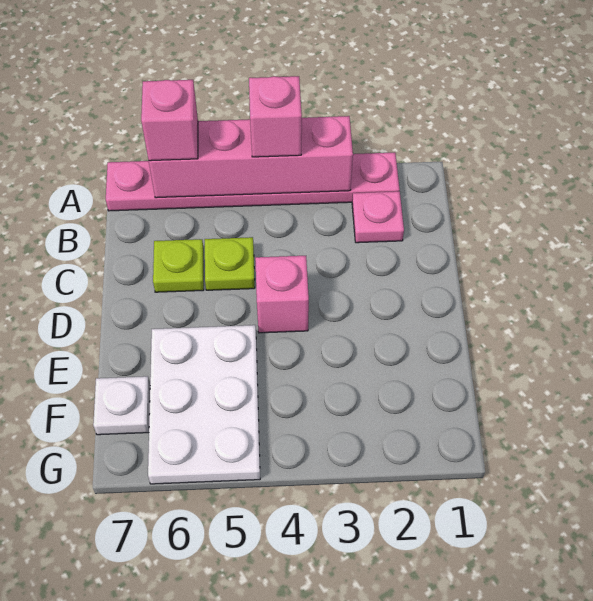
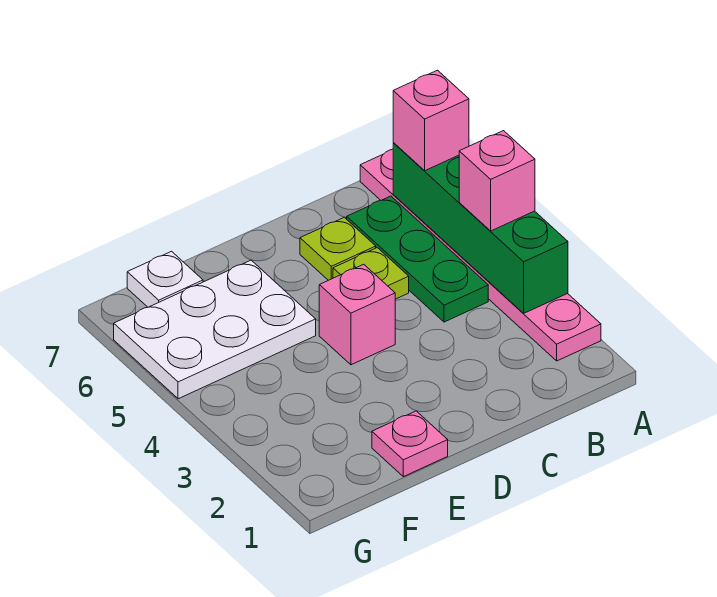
pink 1x4 brick [149,116,353,198] -> green 1x4 brick [393,143,568,313]
pink 1x1 plate [352,191,404,243] -> pink 1x1 plate moved to [372,411,448,477]
none -> green 1x3 plate [347,196,488,322]

